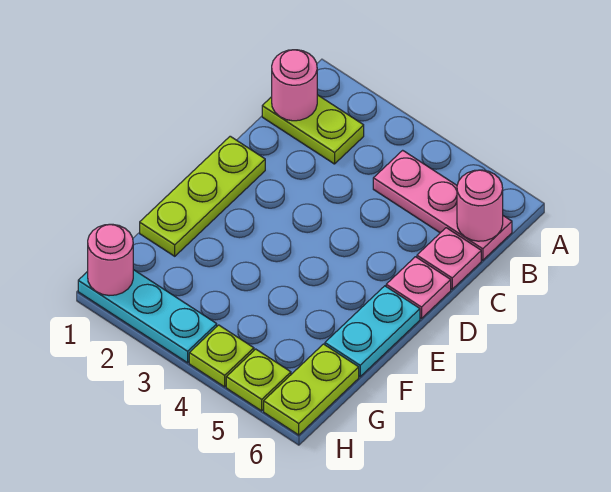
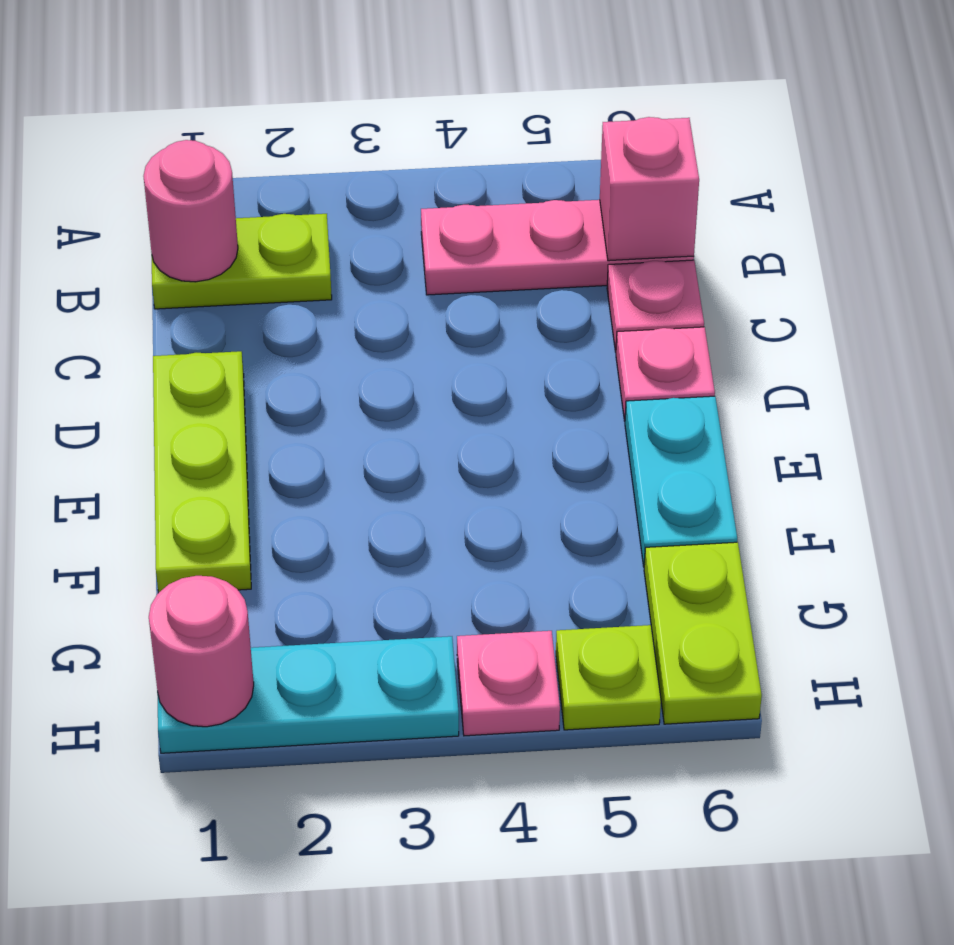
pink 1x1 round brick [457,170,503,241] -> pink 1x1 brick [600,117,699,261]
lime 1x1 plate [189,325,254,387] -> pink 1x1 plate [457,631,560,736]

